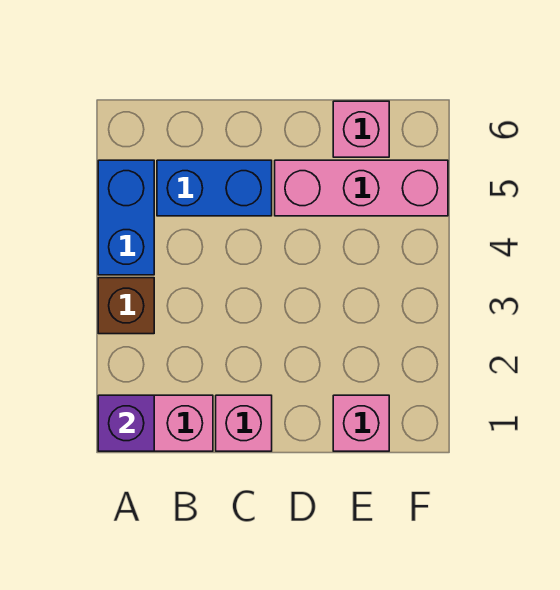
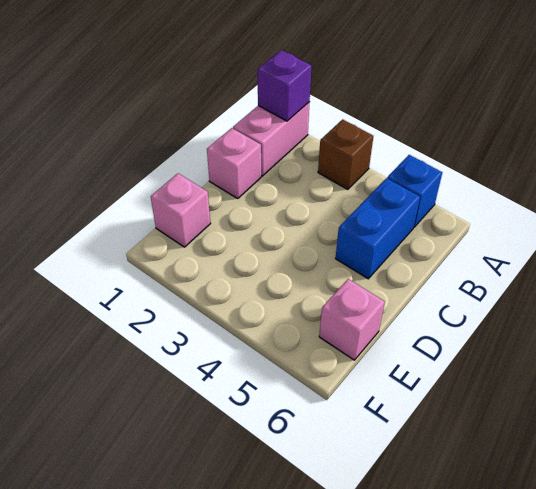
blue 1x2 brick [98,160,154,275] -> blue 1x1 brick [387,155,442,227]
pink 1x3 brick [275,160,448,216] -> none

